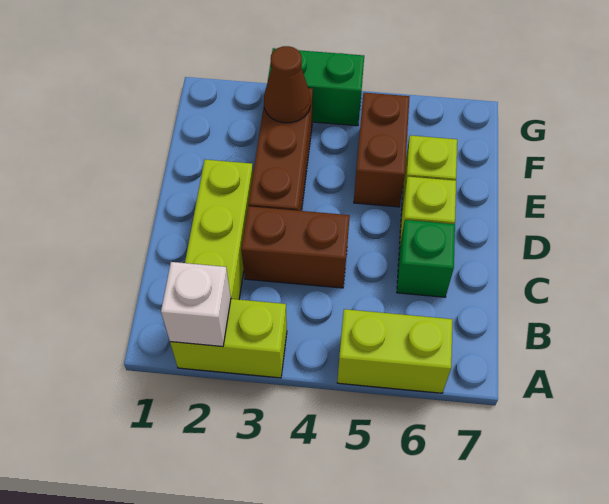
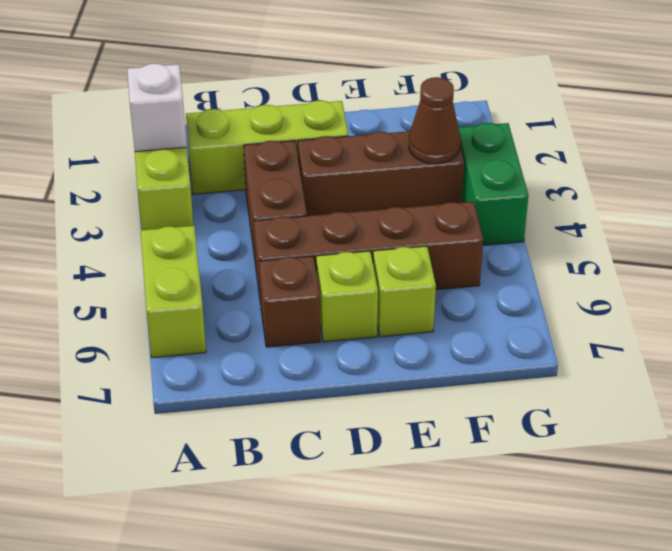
green 1x1 brick [397,220,455,297] -> brown 1x1 brick [259,256,320,347]
brown 1x2 brick [354,93,410,207] -> brown 1x4 brick [254,202,483,304]

